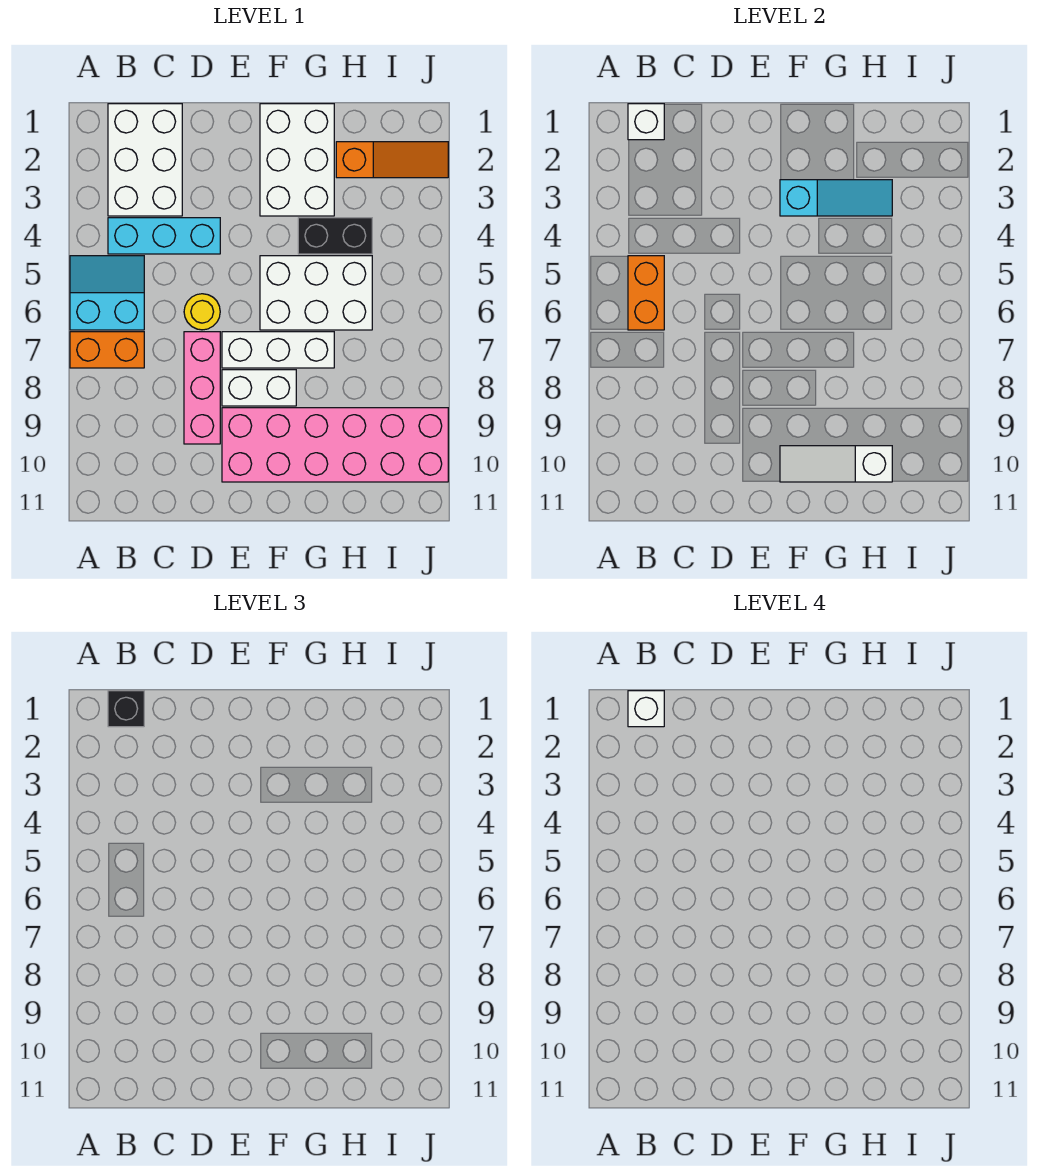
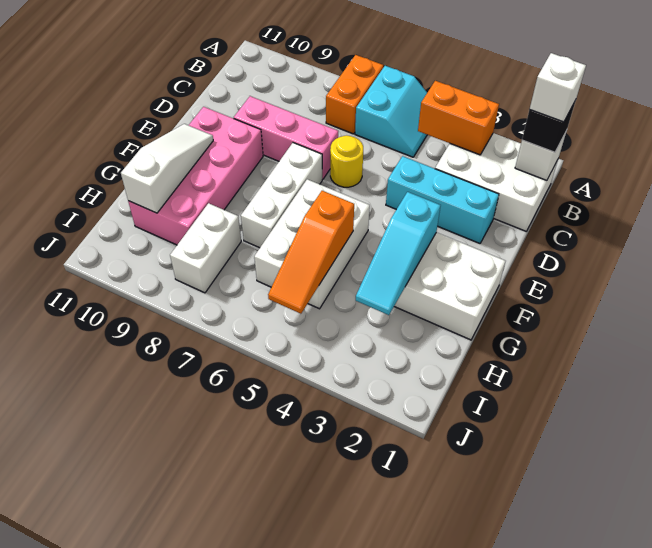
cyan 1x3 brick [108,218,220,254] -> cyan 1x3 brick turned to [386,156,499,243]
orange 1x2 brick [628,256,664,330] -> orange 1x2 brick moved to [418,81,499,155]
white 1x2 brick [222,370,296,406] -> white 1x2 brick moved to [170,203,241,293]
pink 2x6 brick [222,408,448,482] -> pink 2x4 brick [128,107,263,245]
black 1x2 brick [298,218,372,254] -> none
orange 1x3 slope [336,142,448,178] -> orange 1x3 slope moved to [268,191,354,314]

